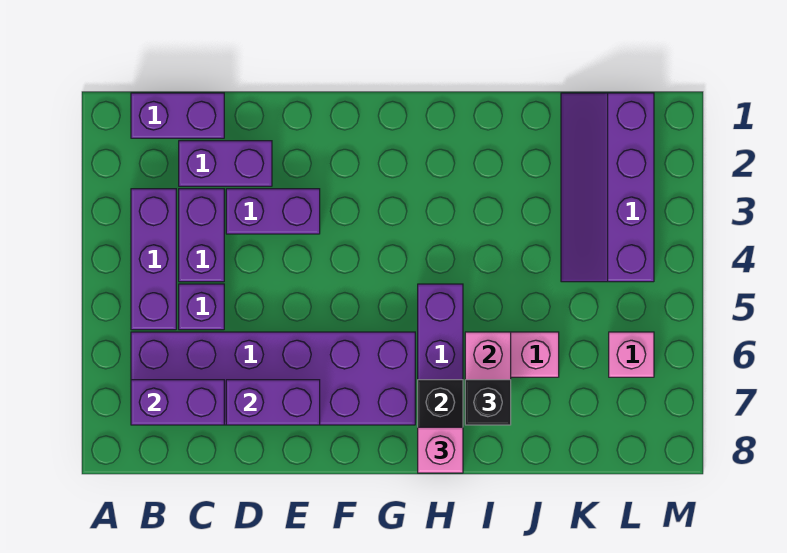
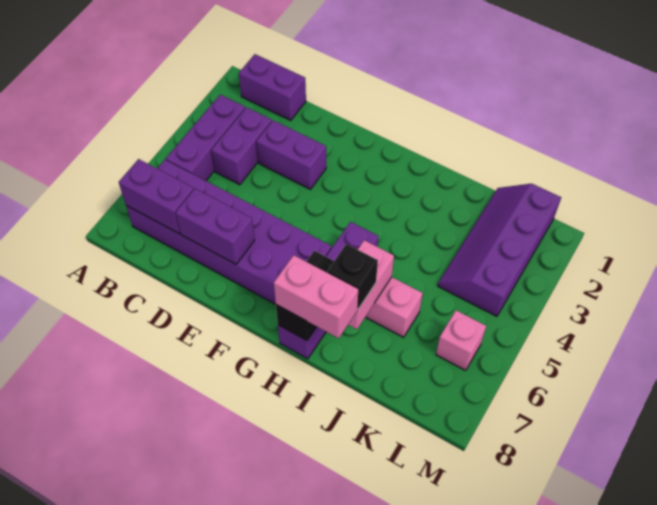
purple 1x2 brick [179,141,272,186] -> none
purple 1x1 brick [179,284,224,330] -> none
pink 1x1 brick [418,427,463,473] -> pink 1x2 brick [274,255,358,338]

